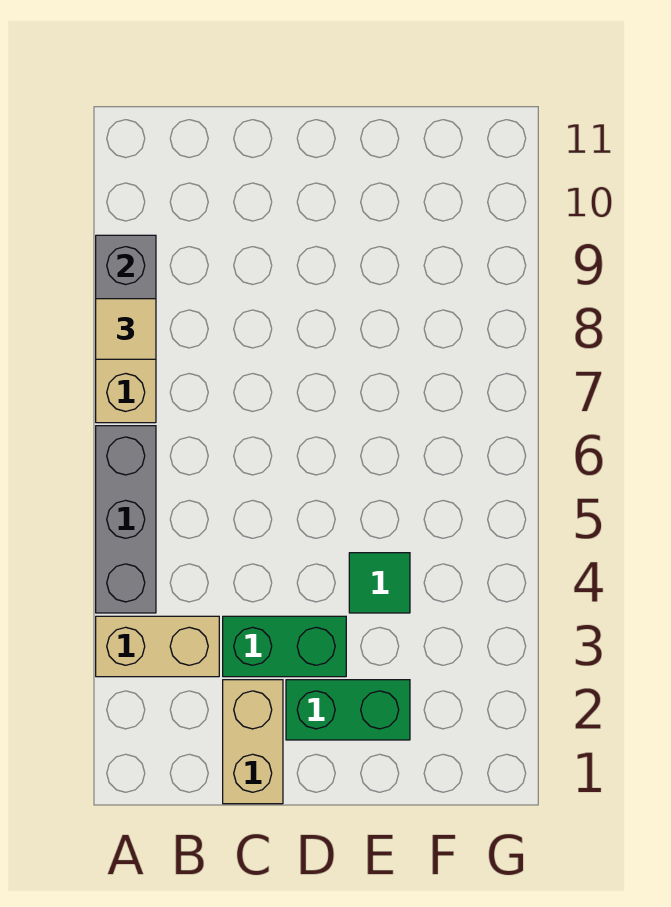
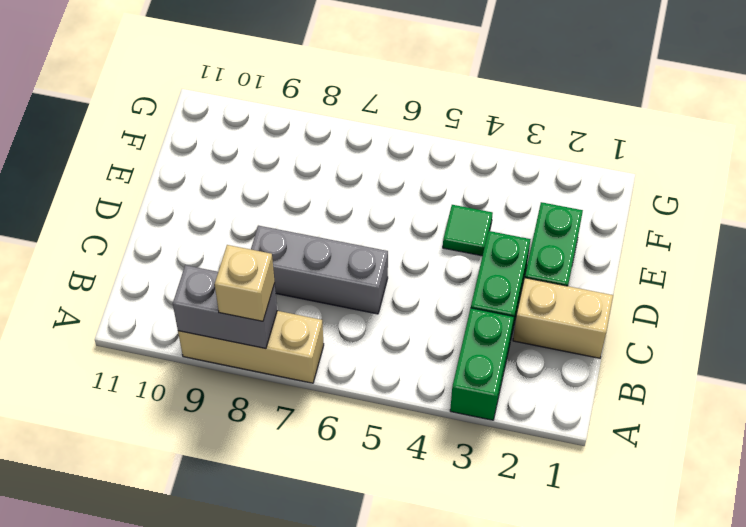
tan 1x2 brick [96,616,219,677] -> green 1x2 brick [450,308,514,420]
grey 1x3 brick [96,426,156,613] -> grey 1x3 brick moved to [251,226,388,314]
tan 1x1 tile [96,299,156,359] -> tan 1x1 brick [215,245,275,321]

